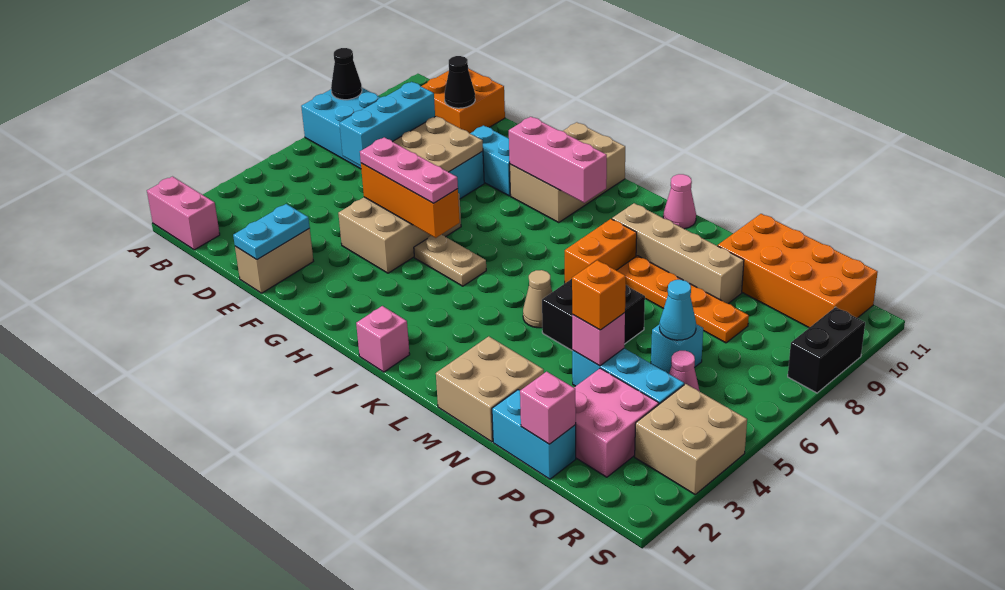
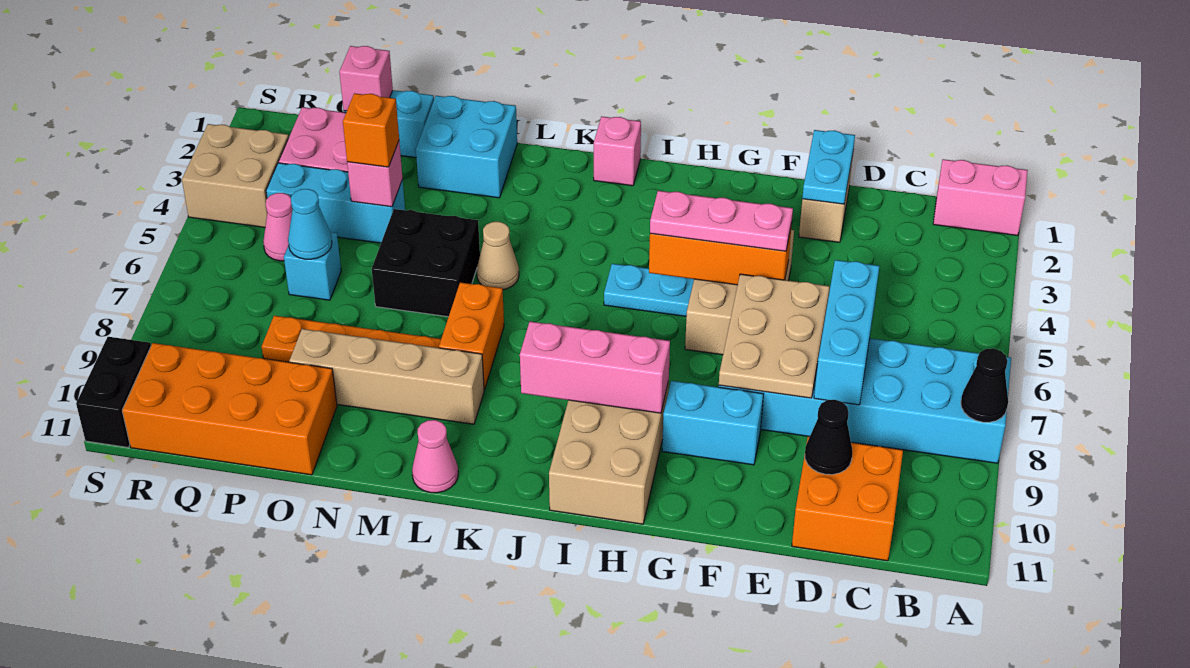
tan 1x2 plate [414,235,486,286] -> cyan 1x2 plate [604,264,694,316]
tan 2x2 brick [436,336,544,442] -> cyan 2x2 brick [416,96,517,198]
black 1x2 brick [788,307,865,393] -> black 1x2 brick moved to [76,337,151,447]

